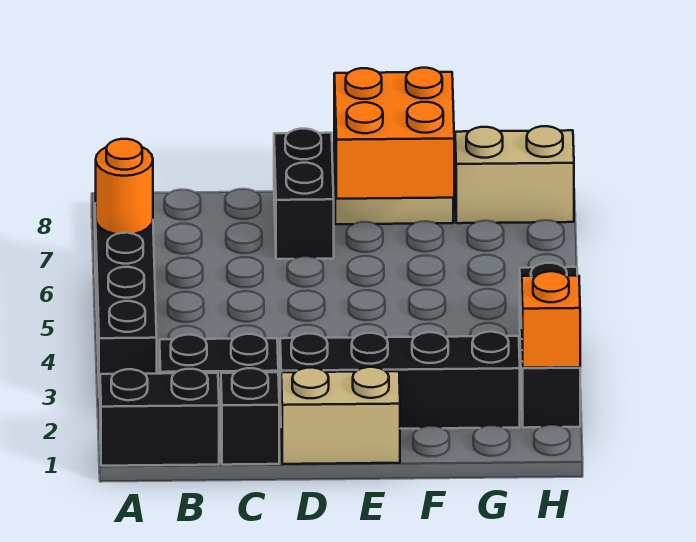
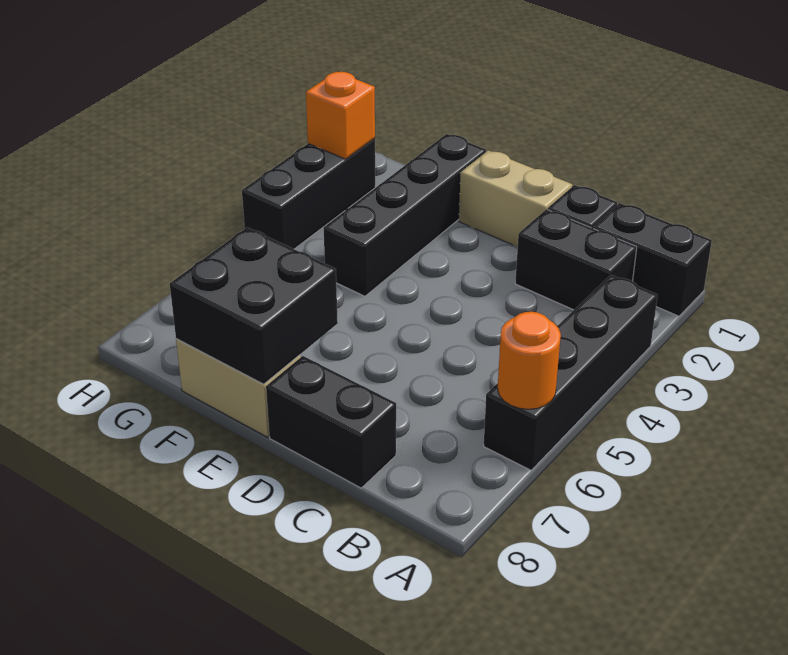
black 1x4 brick [280,332,520,429] -> black 1x4 brick turned to [323,134,486,296]
black 1x2 brick [274,129,334,259] -> black 1x2 brick turned to [266,356,396,488]
orange 2x2 brick [334,68,454,199] -> black 2x2 brick [170,227,338,384]
tan 1x2 brick [455,126,574,223] -> none

